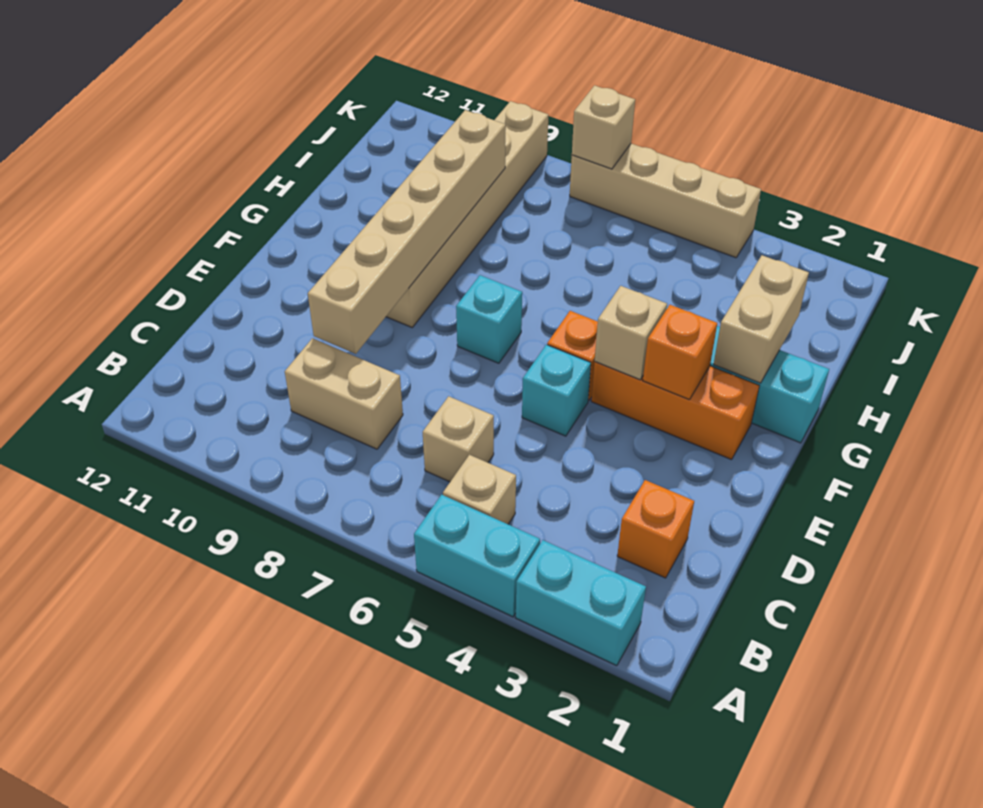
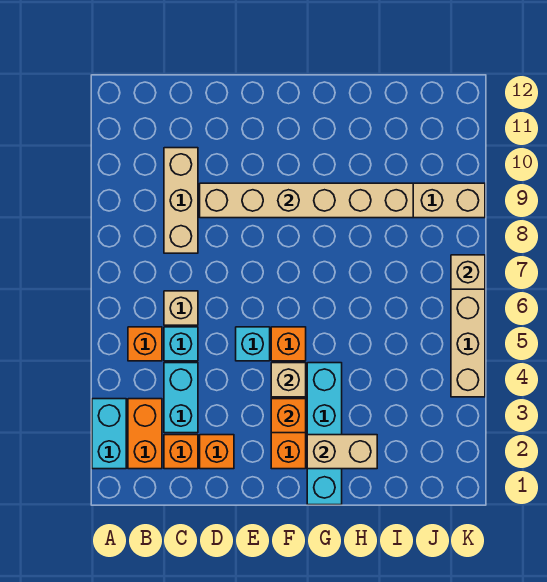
cyan 1x2 brick [414,495,540,617] -> cyan 1x2 brick moved to [164,363,198,433]
none -> orange 1x2 brick [128,399,162,469]
tan 1x1 brick [443,455,516,524] -> orange 1x1 brick [128,327,162,361]
tan 1x2 brick [285,338,403,449] -> tan 1x3 brick [164,148,198,253]
none -> orange 1x1 brick [200,435,234,469]
cyan 1x1 brick [456,275,522,363] -> cyan 1x1 brick moved to [164,327,198,361]

